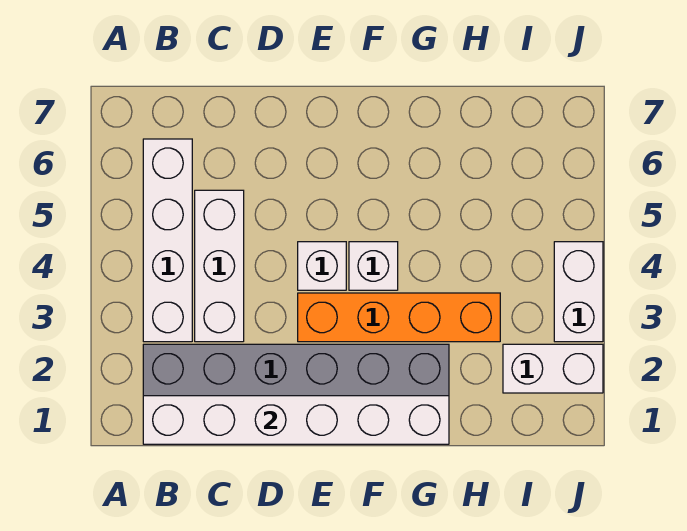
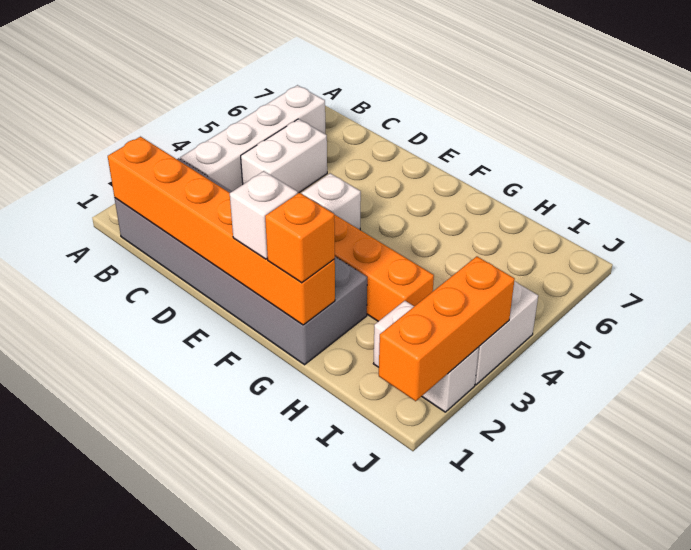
white 1x6 brick [143,396,449,444] -> orange 1x6 brick [108,137,335,325]
white 1x3 brick [195,190,244,342] -> white 1x2 brick [241,119,327,193]
white 1x1 brick [349,242,398,290] -> white 1x1 brick moved to [230,171,298,259]
none -> orange 1x1 brick [265,193,335,283]
none -> orange 1x3 brick [379,256,515,401]

